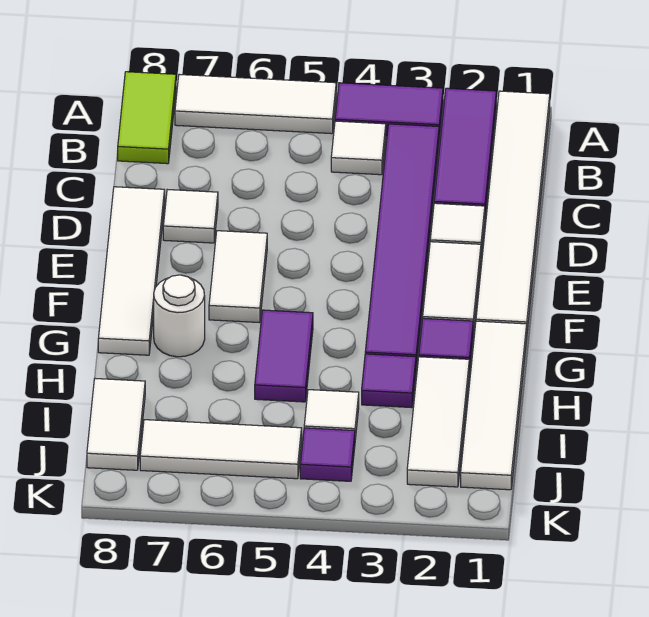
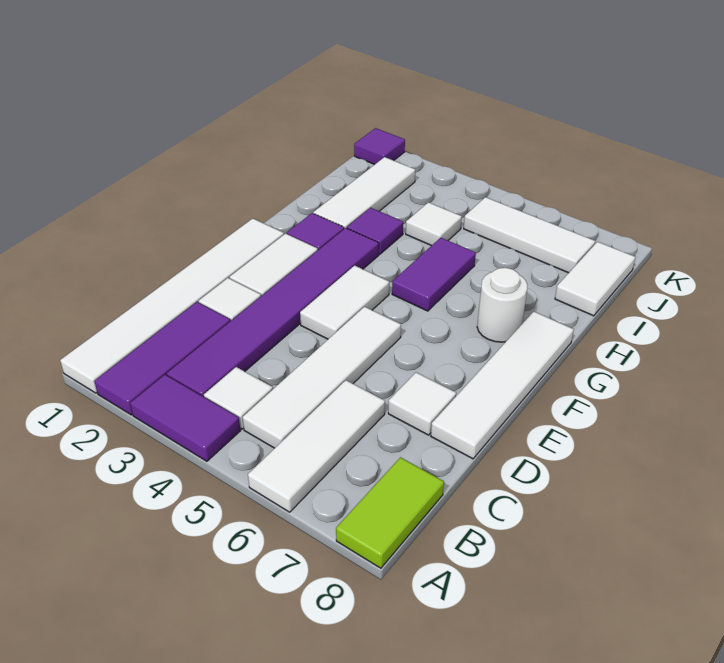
white 1x3 tile [175,74,336,134] -> white 1x3 tile turned to [248,380,385,512]
white 1x2 tile [209,231,267,323] -> white 1x2 tile moved to [300,265,389,339]
white 1x4 tile [461,321,527,490] -> white 1x4 tile moved to [243,307,401,448]
purple 1x1 tile [300,428,355,481] -> purple 1x1 tile moved to [354,128,405,165]

